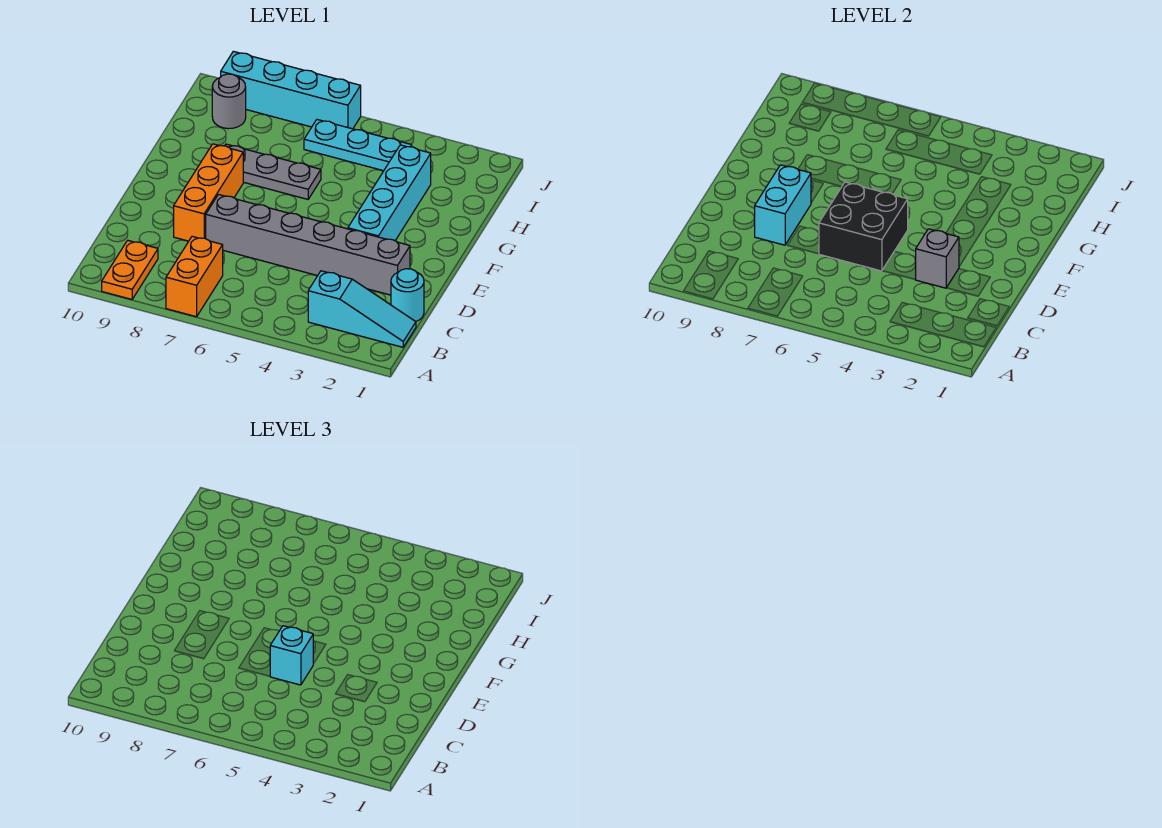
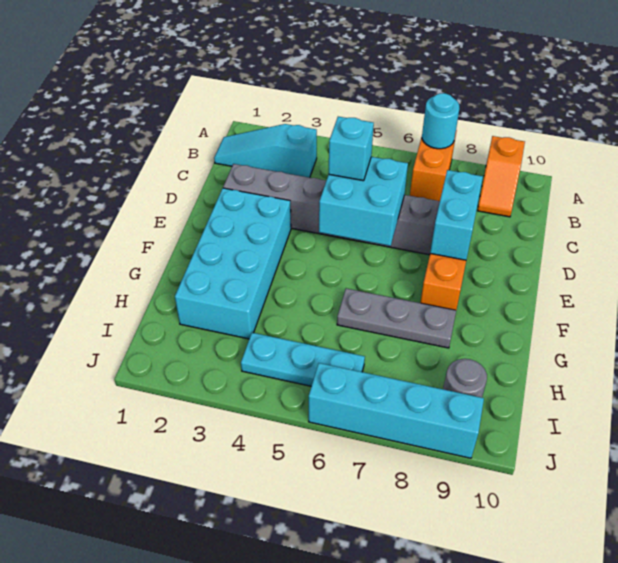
orange 1x2 plate [102,240,158,299] -> orange 1x2 slope [477,136,525,217]
cyan 1x1 round brick [391,269,424,321] -> cyan 1x1 round brick moved to [422,93,459,149]
grey 1x1 brick [915,229,959,288] -> none
black 2x2 brick [819,182,908,271] -> cyan 2x2 brick [319,157,408,246]
cyan 1x4 brick [348,145,431,241] -> cyan 2x4 brick [175,188,291,339]

